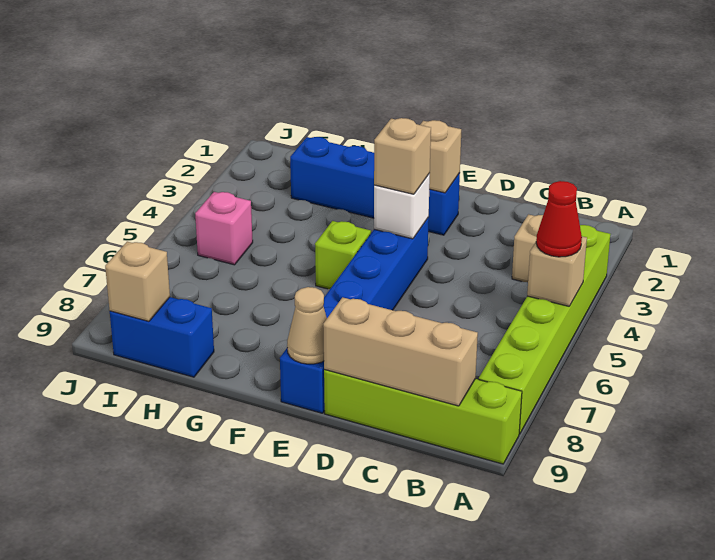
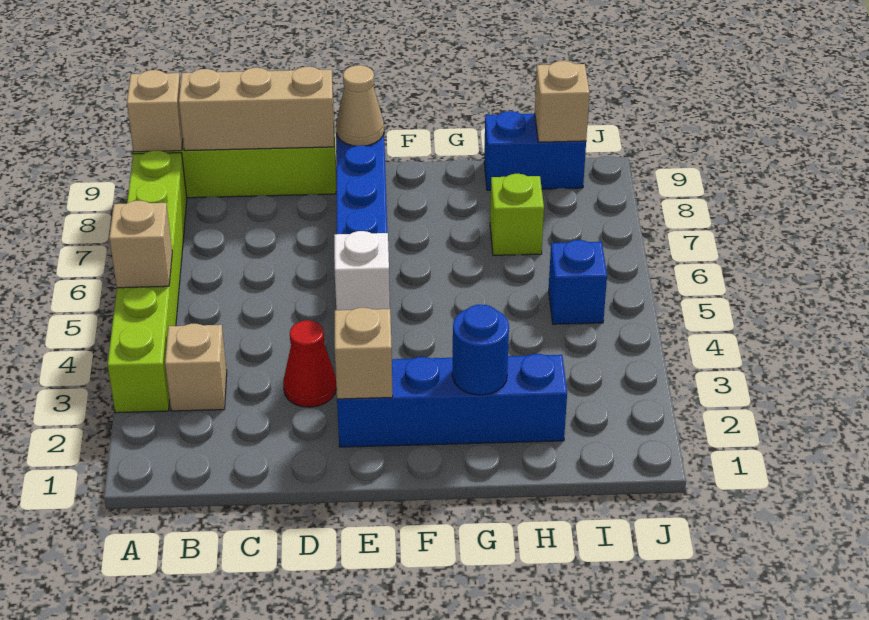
red 1x1 cone [536,181,582,257] -> red 1x1 cone moved to [283,321,336,407]
tan 1x1 brick [374,118,431,194] -> tan 1x1 brick moved to [127,70,183,152]
lime 1x1 brick [315,221,371,289] -> lime 1x1 brick moved to [490,174,544,255]
none -> blue 1x1 round brick [452,305,509,395]
pink 1x1 brick [195,192,253,265] -> blue 1x1 brick [549,240,607,324]

